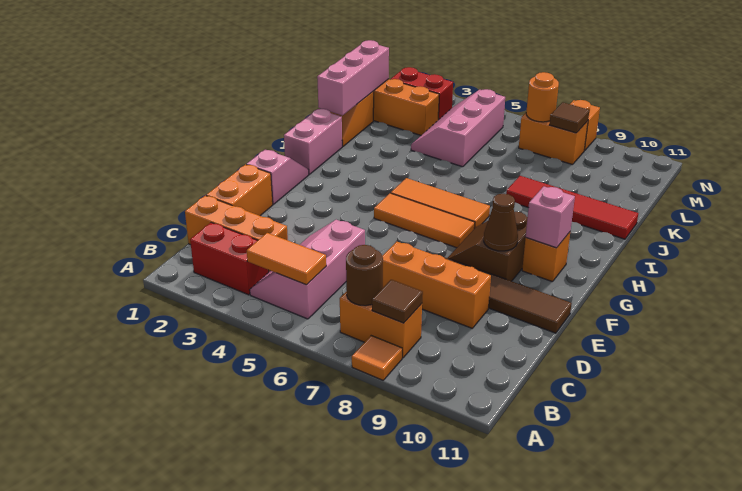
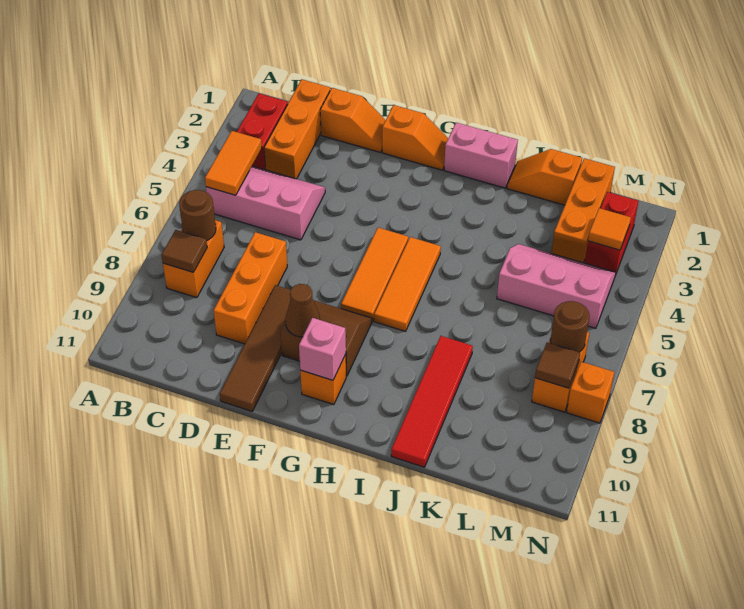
orange 1x1 tile [352,336,402,380] -> orange 1x1 tile moved to [588,208,631,250]
orange 1x2 brick [206,164,273,216] -> orange 1x2 slope [320,88,386,152]
pink 1x2 slope [247,150,309,204] -> orange 1x2 slope [382,105,448,170]
pink 1x3 brick [317,40,389,116] -> none
orange 1x1 round brick [526,72,559,122] -> brown 1x1 round brick [551,301,590,352]

